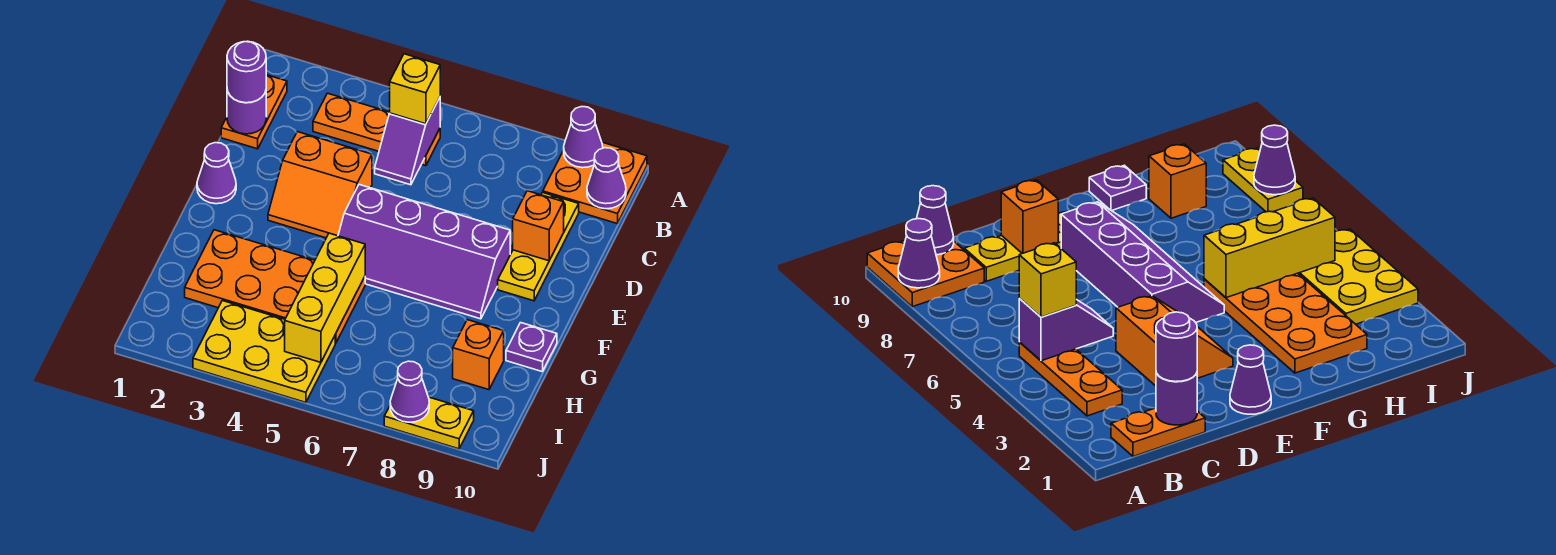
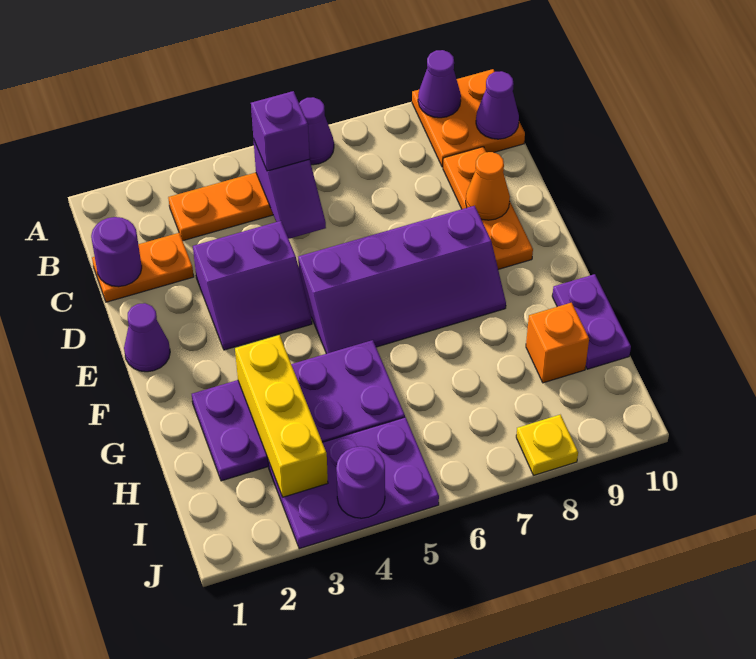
orange 1x2 plate [221,75,287,149] -> orange 1x2 plate turned to [92,233,194,302]
yellow 1x1 brick [390,54,440,124] -> purple 1x1 brick [251,91,310,171]
purple 1x1 round brick [227,41,266,103] -> purple 1x1 round brick moved to [336,446,385,518]
yellow 1x3 plate [498,192,579,301] -> orange 1x3 plate [443,147,533,269]
orange 2x2 slope [268,132,372,238] -> purple 2x2 slope [193,221,312,350]
orange 1x1 brick [513,191,564,261] -> orange 1x1 cone [466,152,510,220]
orange 2x4 plate [185,230,365,343] -> purple 2x4 plate [192,340,405,481]
yellow 1x3 brick [285,233,365,362] -> yellow 1x3 brick moved to [235,335,328,497]
purple 1x1 plate [506,323,557,372] -> purple 1x2 plate [552,274,631,369]
yellow 2x3 plate [193,301,335,402] -> purple 2x3 plate [268,417,439,549]
yellow 1x2 plate [384,397,474,449] -> yellow 1x1 plate [516,415,578,475]
purple 1x1 cone [390,361,429,422] -> purple 1x1 cone moved to [299,97,334,165]

